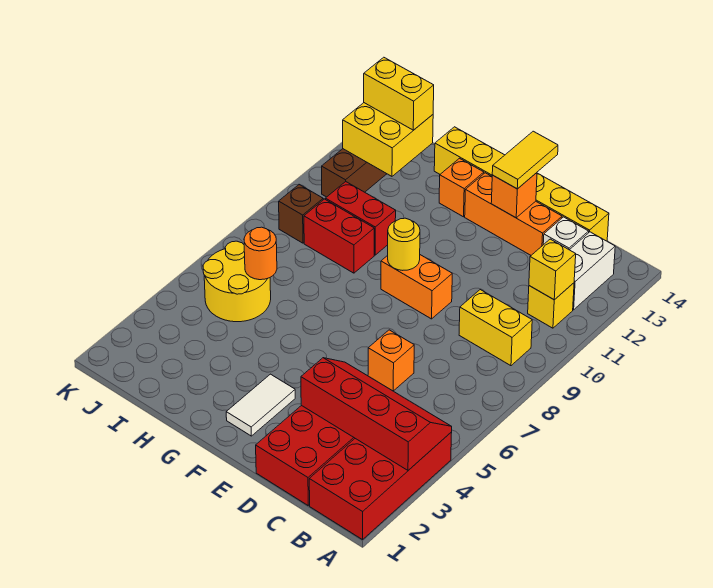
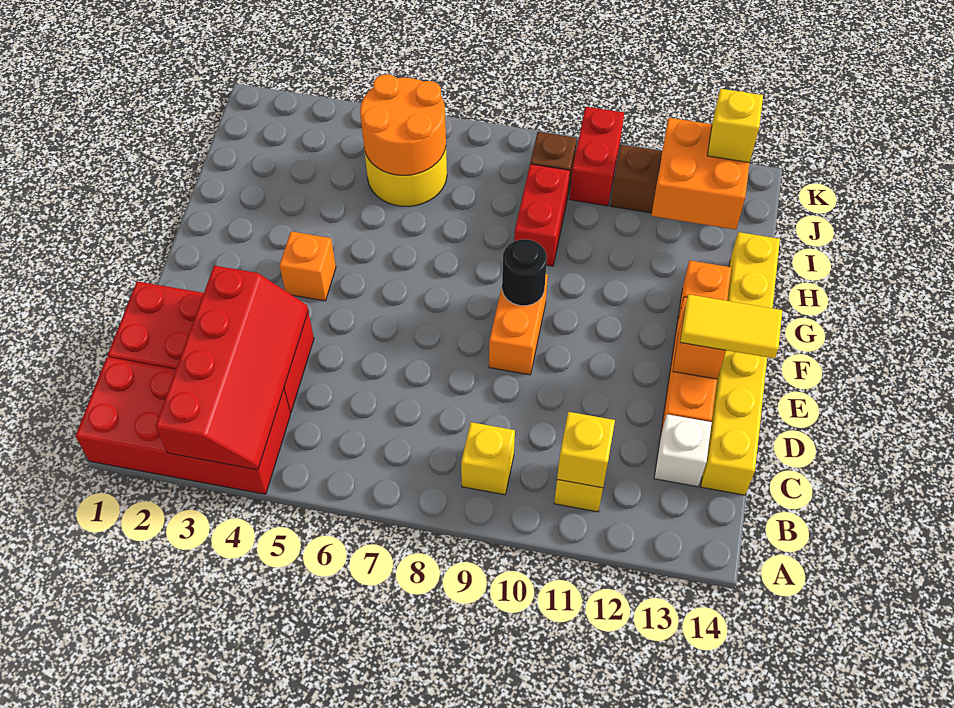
yellow 1x2 brick [459,290,532,366] -> yellow 1x1 brick [461,422,515,495]
white 1x2 brick [570,232,615,310] -> none
orange 1x1 brick [368,330,414,391] -> orange 1x1 brick moved to [280,231,336,301]
white 1x2 tile [226,374,295,436] -> none
yellow 1x1 round brick [388,218,420,270] -> black 1x1 round brick [502,239,547,306]
red 1x2 brick [325,182,396,255] -> red 1x2 brick moved to [569,107,624,206]
orange 1x1 round brick [244,227,277,280] -> orange 2x2 round brick [360,74,446,175]
yellow 2x2 brick [343,103,433,176] -> orange 2x2 brick [651,118,750,230]
yellow 1x2 brick [364,57,434,130] -> yellow 1x1 brick [707,89,763,163]

